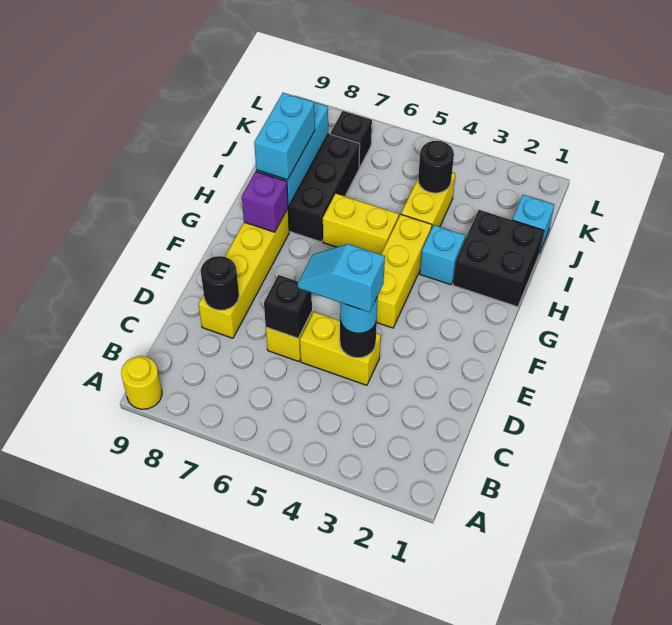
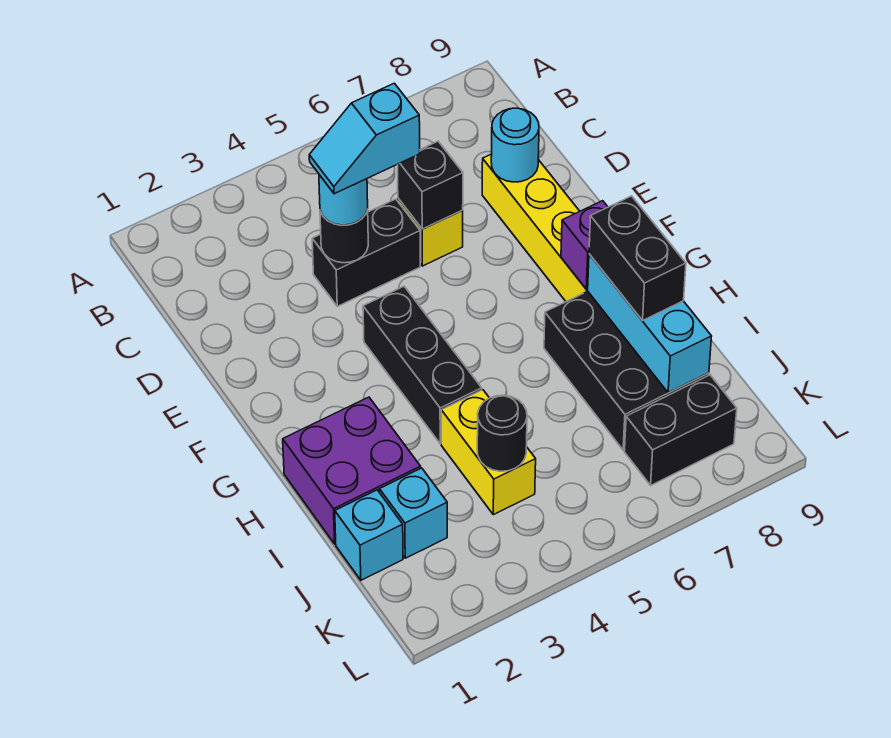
yellow 1x1 round brick [121,356,162,409] -> none
yellow 1x2 brick [300,312,381,385] -> black 1x2 brick [312,199,420,306]
cyan 1x2 slope [298,244,385,312] -> cyan 1x2 slope turned to [309,83,420,194]
black 1x1 round brick [201,256,239,310] -> cyan 1x1 round brick [491,108,539,182]
yellow 1x3 brick [377,215,432,328] -> black 1x3 brick [363,287,482,444]
black 2x2 brick [453,210,544,307] -> purple 2x2 brick [283,397,421,544]
cyan 1x1 brick [420,225,465,285] -> cyan 1x1 brick moved to [380,468,447,558]
yellow 1x2 brick [323,194,399,254] -> none
cyan 1x2 brick [254,93,315,180] -> black 1x2 brick [589,196,686,321]
black 1x1 brick [330,111,372,168] -> black 1x2 brick [625,375,737,485]

